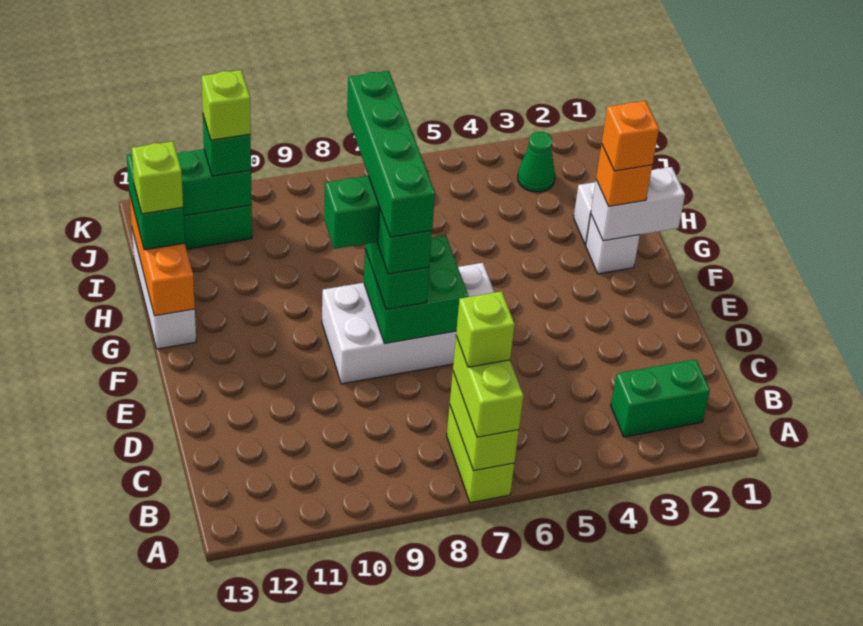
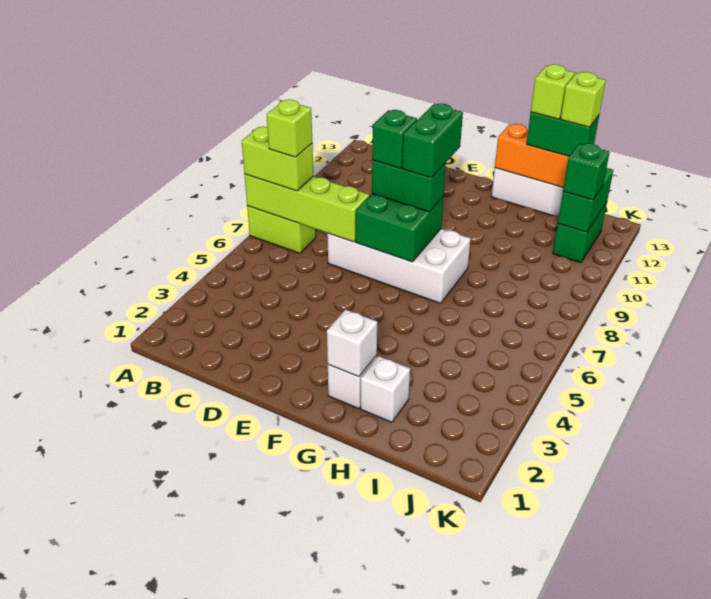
lime 1x2 brick [450,372,519,471] -> lime 1x4 brick [244,174,370,242]
green 1x2 brick [611,359,710,437] -> none
white 2x4 brick [322,263,495,384] -> white 2x4 brick turned to [327,229,471,303]
green 1x4 brick [347,71,435,237] -> none
white 1x2 brick [591,167,685,241] -> white 1x1 brick [327,310,377,377]
orange 1x1 brick [596,144,652,206] -> none
orange 1x1 brick [602,101,659,171] -> none
green 1x1 cone [518,132,555,192] -> none
lime 1x1 brick [201,70,251,140] -> lime 1x1 brick moved to [561,72,606,127]

